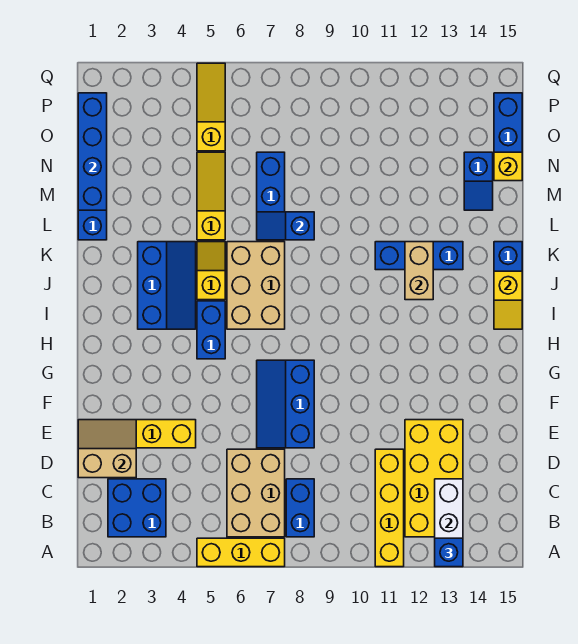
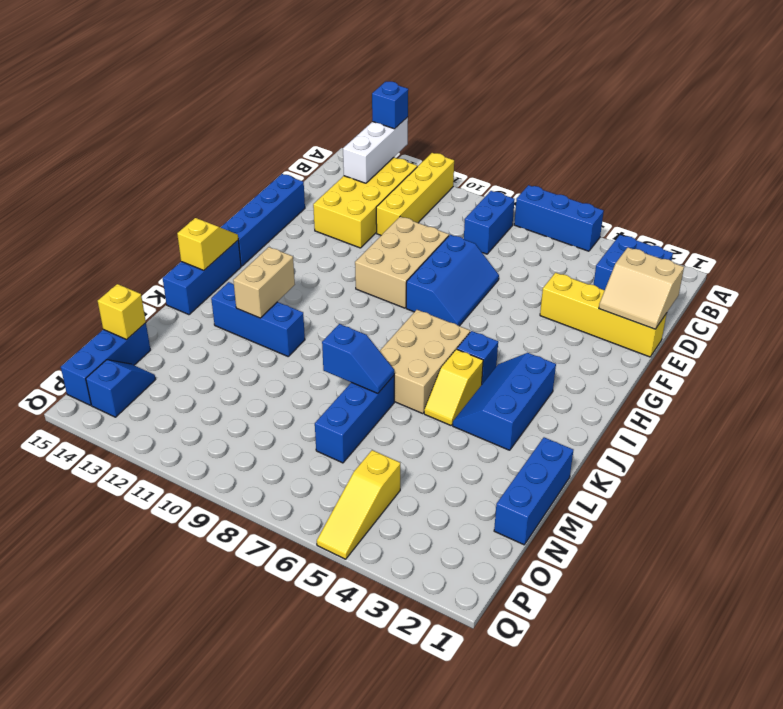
yellow 1x3 brick [197,538,285,567] -> blue 1x3 brick [514,185,604,251]
tan 2x3 brick [227,449,285,537] -> tan 2x3 brick moved to [355,217,449,308]
blue 1x2 brick [197,301,225,359] -> blue 1x1 brick [457,331,498,384]
yellow 1x3 slope [197,152,225,240] -> none
blue 1x4 brick [78,93,107,210] -> blue 1x4 brick moved to [221,174,305,266]
blue 1x2 slope [464,152,493,210] -> blue 1x2 slope moved to [86,360,155,417]

